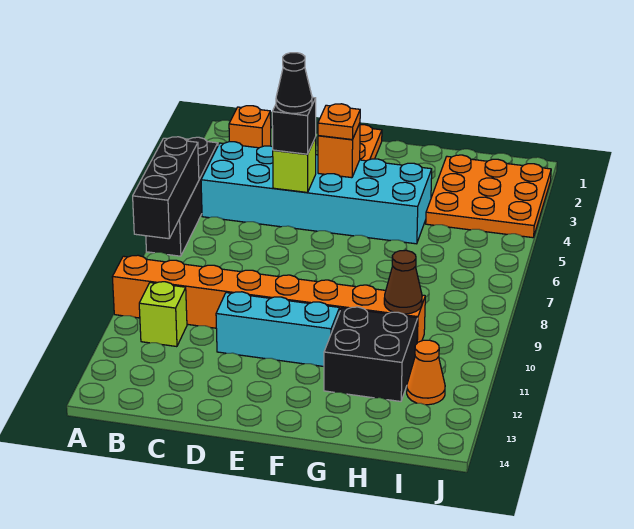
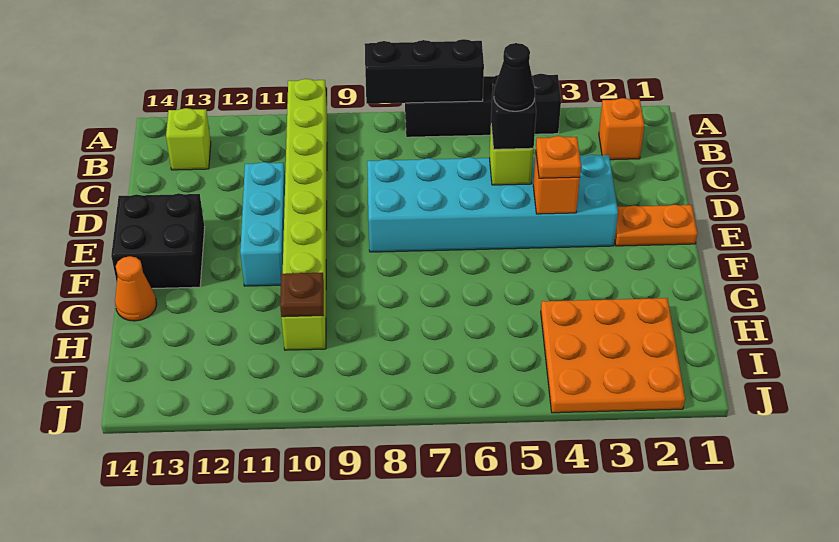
orange 1x8 brick [112,255,425,343] -> lime 1x8 brick [281,79,327,350]
cyan 2x6 brick [201,142,432,244] -> cyan 2x6 brick turned to [367,154,618,252]
lime 1x1 brick [139,282,187,347] -> lime 1x1 brick moved to [166,108,211,170]
black 2x2 brick [324,307,418,401] -> black 2x2 brick moved to [111,193,205,289]
brown 1x1 cone [384,250,422,314] -> brown 1x1 plate [280,273,324,317]
orange 1x1 cone [407,340,445,405] -> orange 1x1 cone moved to [115,256,157,321]

